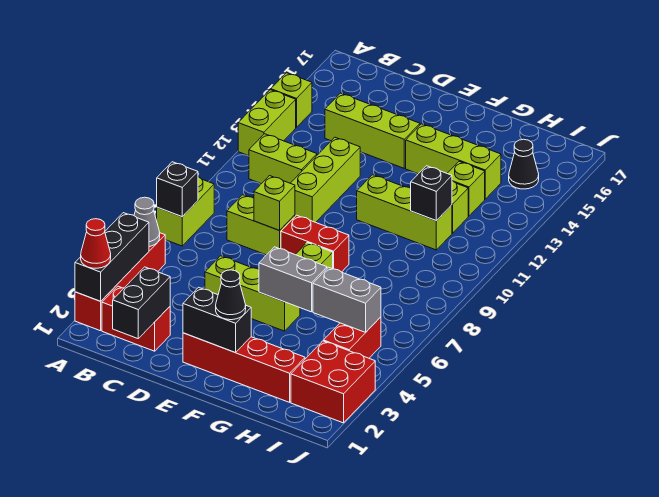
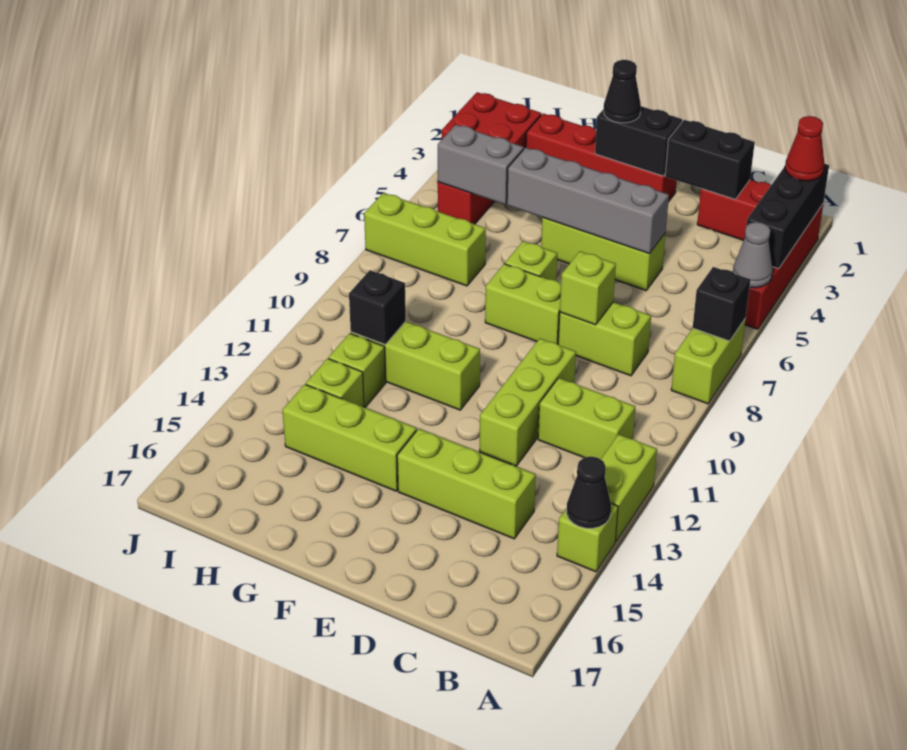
black 1x2 brick [113,267,170,339] -> black 1x2 brick turned to [665,120,755,199]
red 1x2 brick [281,215,349,272] -> lime 1x2 brick [485,264,561,344]
grey 1x2 brick [259,247,327,312] -> grey 1x4 brick [507,148,669,254]
none -> lime 1x3 brick [364,193,486,286]
black 1x1 cone [509,139,539,189] -> black 1x1 cone moved to [567,456,611,528]

